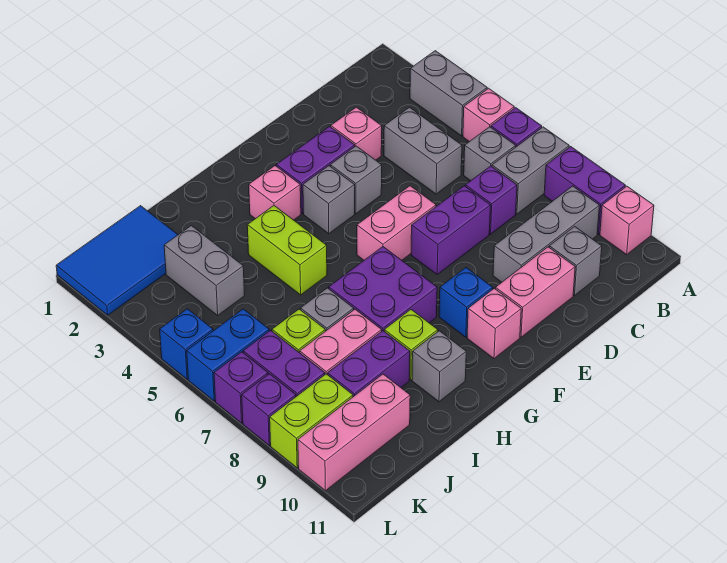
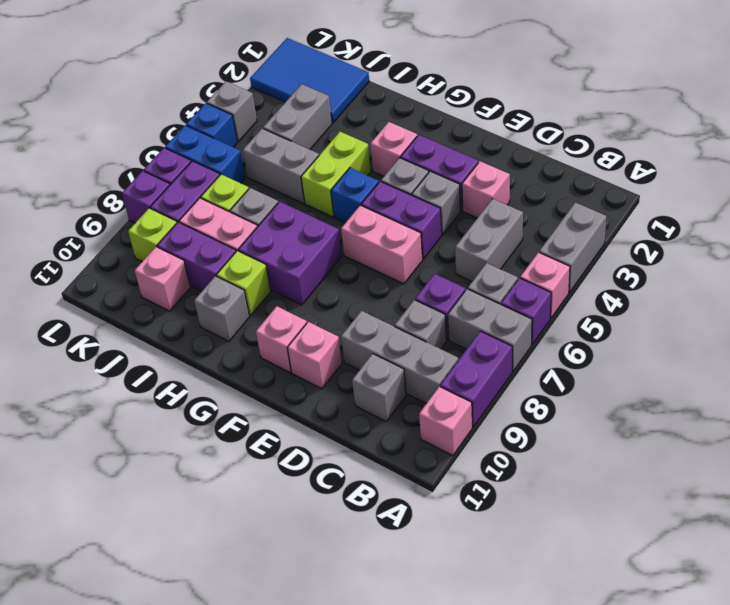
none -> grey 1x1 brick [395,300,447,349]
purple 1x2 brick [411,186,491,274] -> purple 1x2 brick moved to [361,181,442,259]
pink 1x2 brick [495,247,575,337] -> pink 1x1 brick [287,322,342,389]
blue 1x1 brick [439,268,493,337] -> blue 1x1 brick moved to [331,168,379,223]
none -> grey 1x2 brick [243,128,319,203]
pink 1x3 brick [298,374,410,491] -> pink 1x1 brick [135,247,190,311]
lime 1x2 brick [270,374,353,468] -> lime 1x1 brick [128,208,177,262]
none -> grey 1x1 brick [207,81,257,141]

